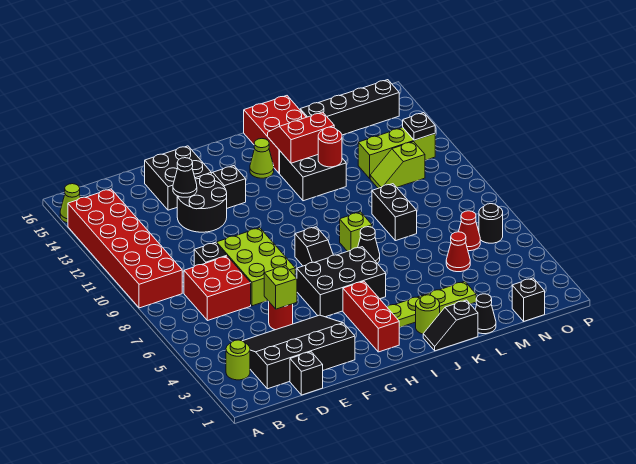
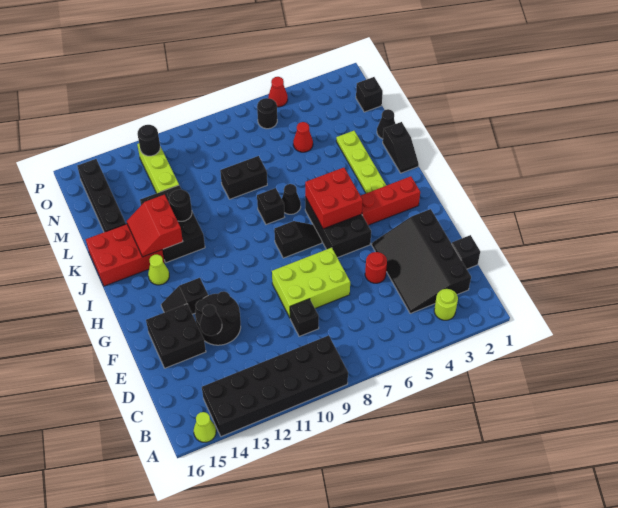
red 2x6 brick [68,189,182,308] -> black 2x6 brick [202,335,348,437]
red 2x2 brick [184,256,251,321] -> red 2x2 brick moved to [305,168,363,229]
lime 1x1 brick [264,266,297,309] -> none
lime 1x1 round brick [416,295,440,334] -> none
lime 1x1 brick [340,212,372,251] -> black 1x1 brick [257,188,284,224]
black 2x2 brick [280,151,346,201] -> black 2x3 brick [140,185,205,263]
red 1x1 round brick [318,127,342,167] -> black 1x1 round brick [169,190,192,221]
lime 1x2 slope [370,142,425,188] -> none
red 1x1 cone [459,211,480,251] -> red 1x1 cone moved to [268,77,288,107]
black 1x1 plate [403,113,435,140] -> black 1x1 round brick [137,125,160,156]

